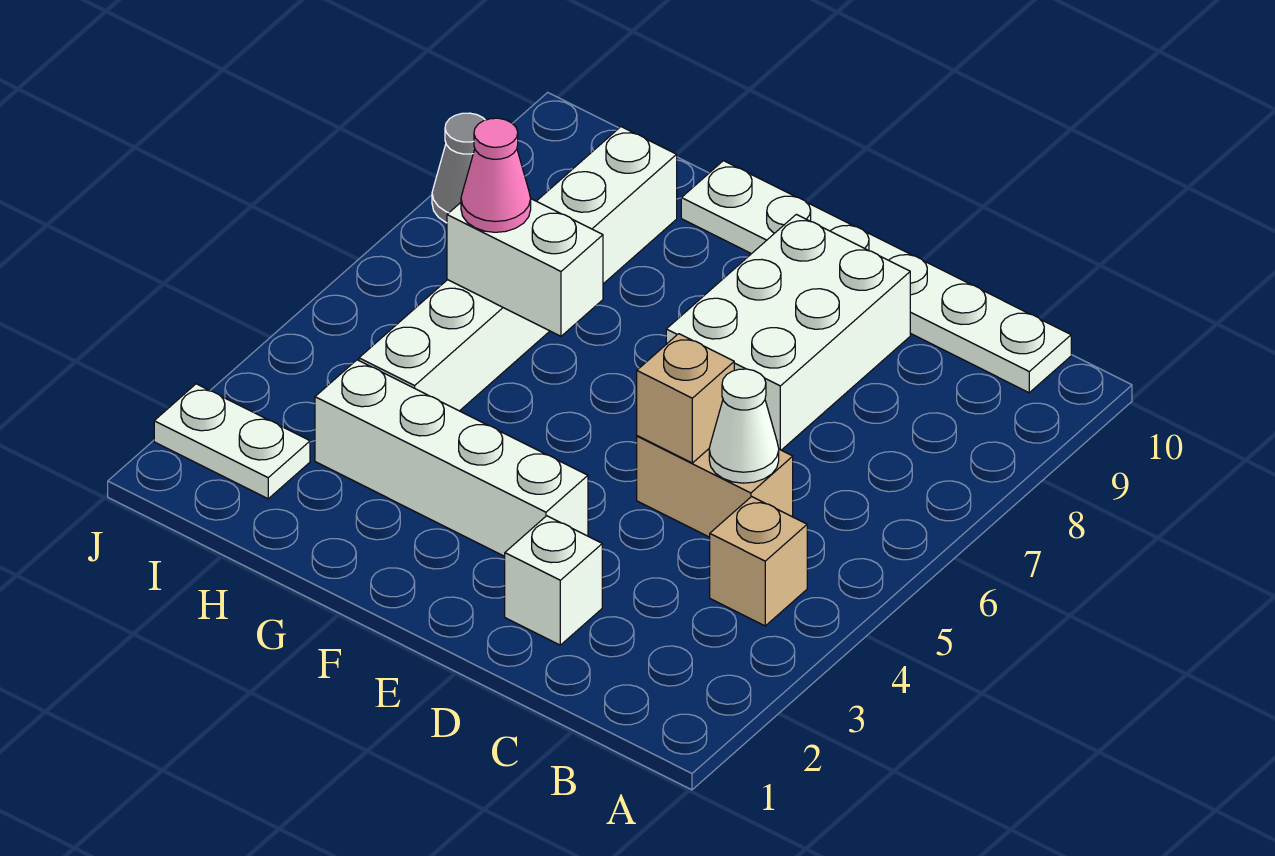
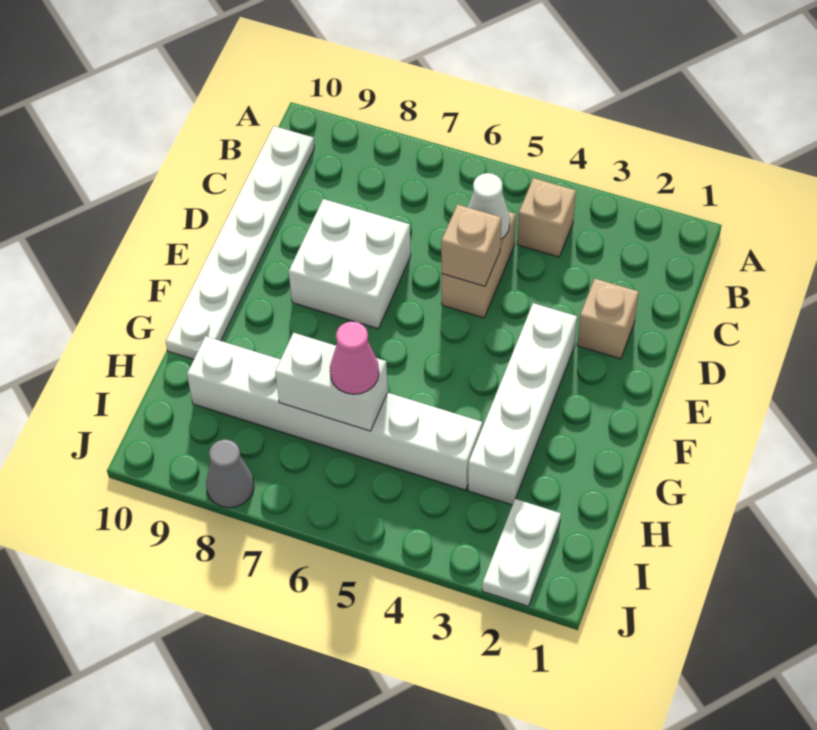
white 1x1 brick [505,516,602,645] -> tan 1x1 brick [577,279,639,359]
white 2x3 brick [666,214,910,450] -> white 2x2 brick [289,199,411,329]
white 1x2 brick [447,199,603,336] -> white 1x2 brick turned to [275,333,388,431]

